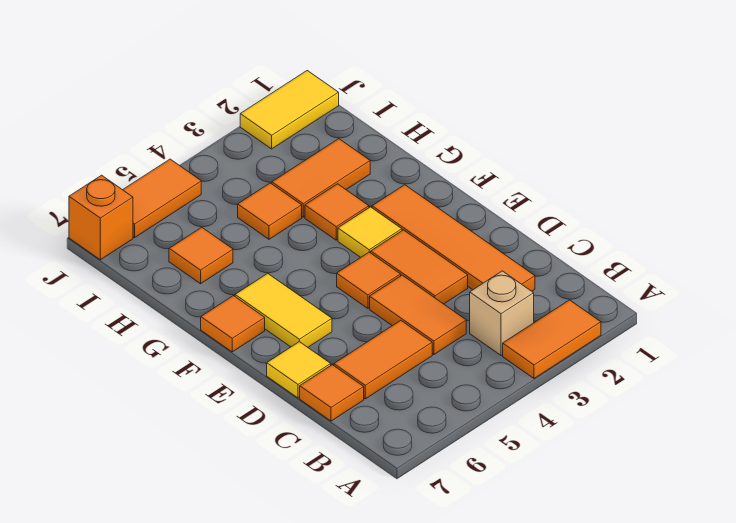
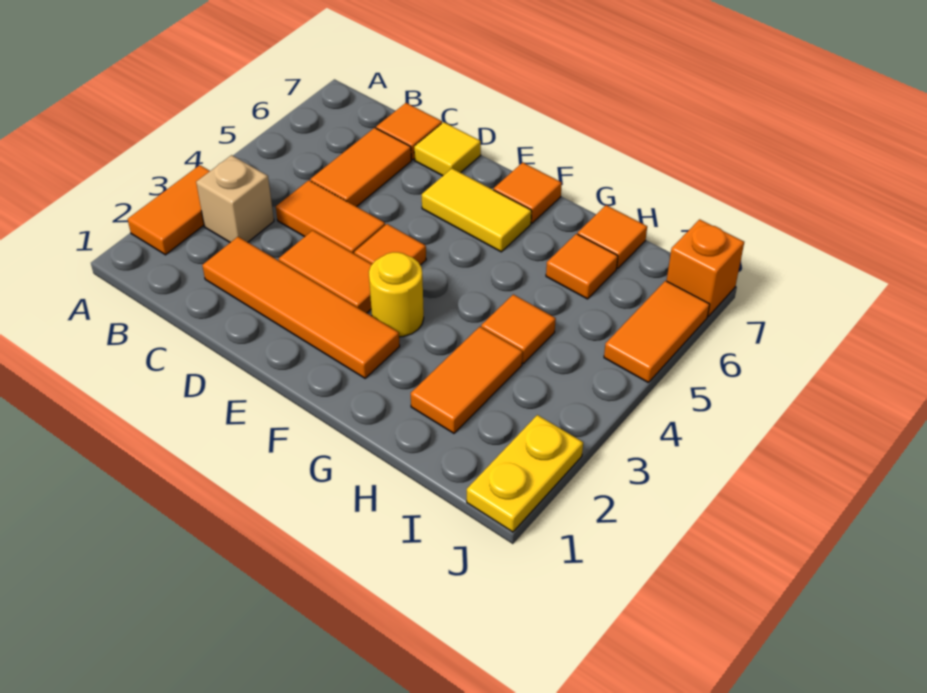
yellow 1x1 tile [338,207,402,257] -> yellow 1x1 round brick [369,252,424,337]
orange 1x1 tile [305,184,369,240] -> orange 1x1 tile moved to [578,205,647,269]
yellow 1x2 tile [240,71,339,149] -> yellow 1x2 plate [467,415,583,532]

